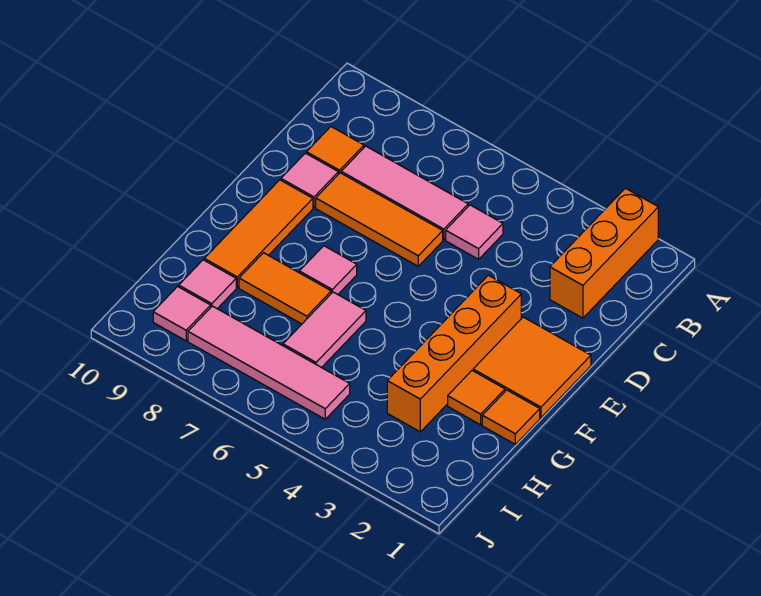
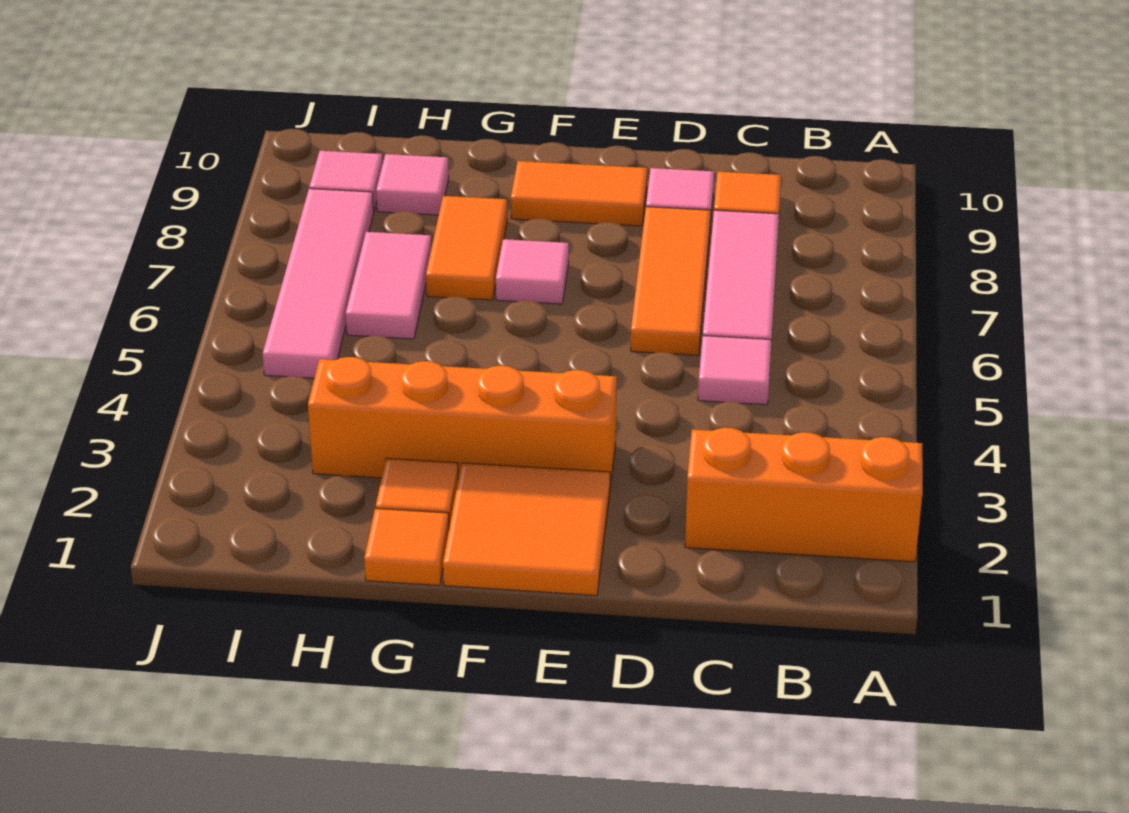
orange 1x3 tile [204,180,313,287] -> orange 1x2 tile [511,161,647,226]
pink 1x2 tile [283,292,366,368] -> pink 1x2 tile turned to [346,232,432,339]

